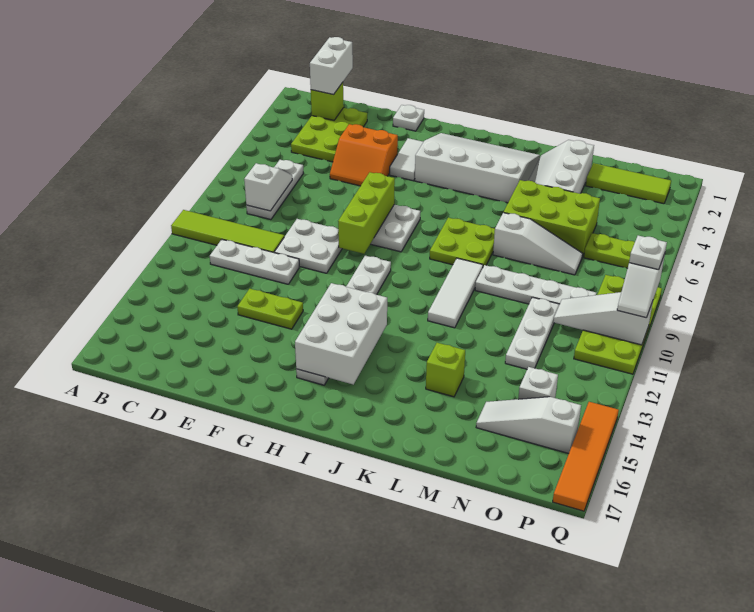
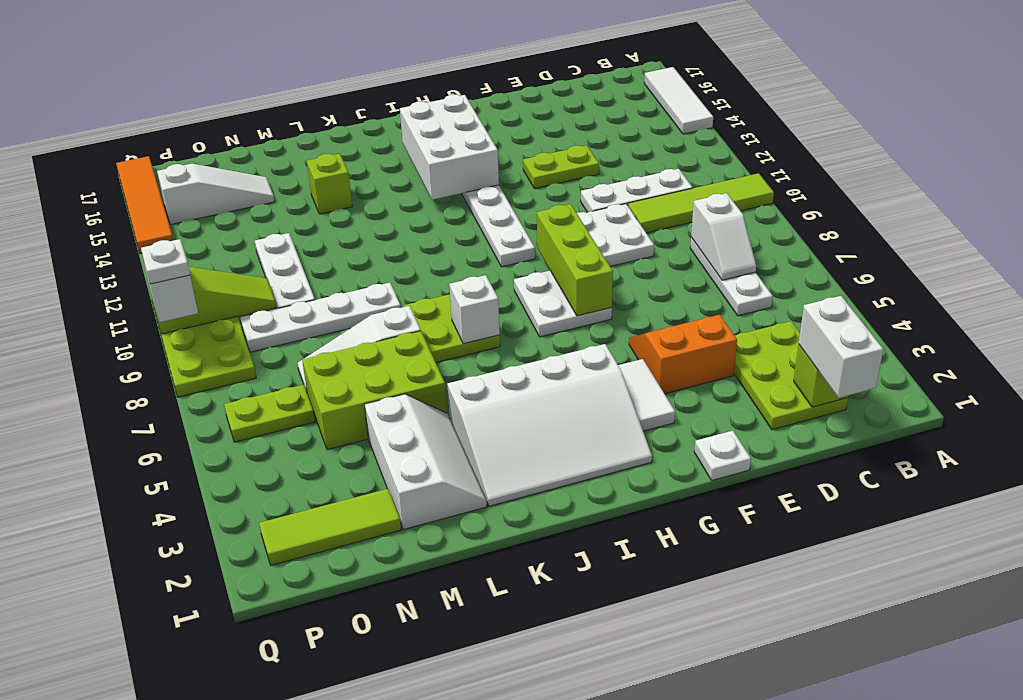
white 1x3 tile [428,258,483,328] -> white 1x3 tile moved to [644,67,713,134]
white 1x3 slope [553,292,653,345] -> lime 1x3 slope [149,267,276,334]
white 1x1 brick [518,367,558,399] -> white 1x1 brick moved to [449,275,500,344]

